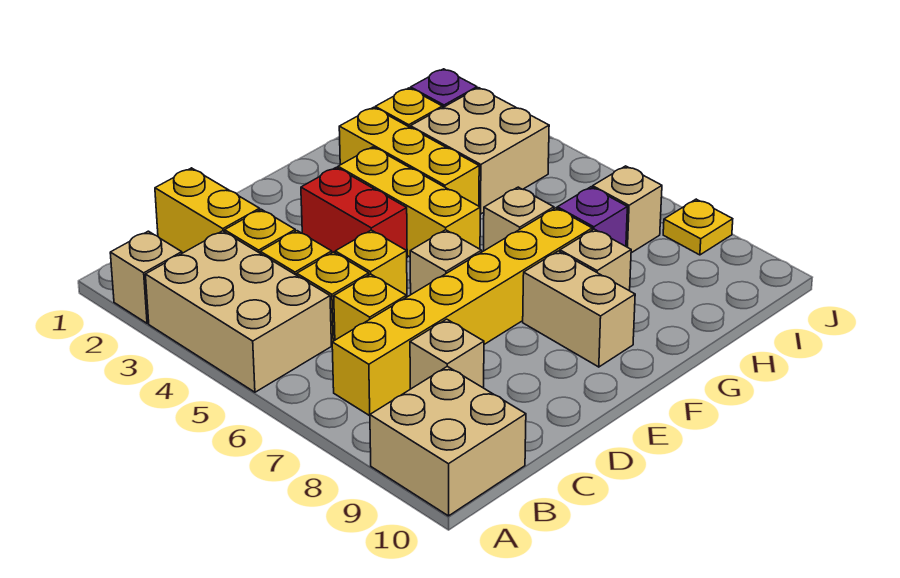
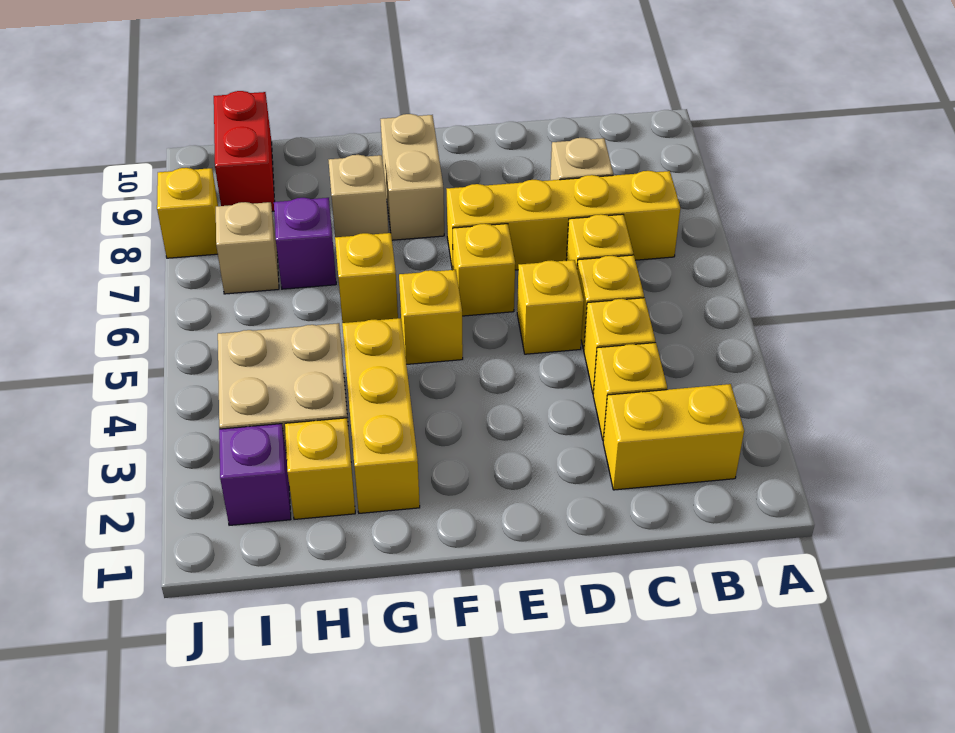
tan 1x1 brick [110,231,182,323] -> none
tan 2x3 brick [145,231,331,392] -> none
tan 2x2 brick [370,366,526,516] -> none
yellow 1x6 brick [332,208,592,416] -> yellow 1x4 brick [447,171,680,270]
yellow 1x2 brick [155,168,260,253] -> yellow 1x2 brick turned to [603,384,744,490]
red 1x2 brick [301,167,407,253] -> red 1x2 brick moved to [214,91,275,211]
tan 1x1 brick [410,230,482,294] -> yellow 1x1 brick [453,224,515,316]
yellow 1x3 brick [338,147,480,257] -> yellow 1x1 brick [399,270,463,364]
tan 1x1 brick [484,187,554,251] -> yellow 1x1 brick [335,233,398,323]
yellow 1x1 plate [663,199,733,255] -> yellow 1x1 brick [157,168,218,258]

